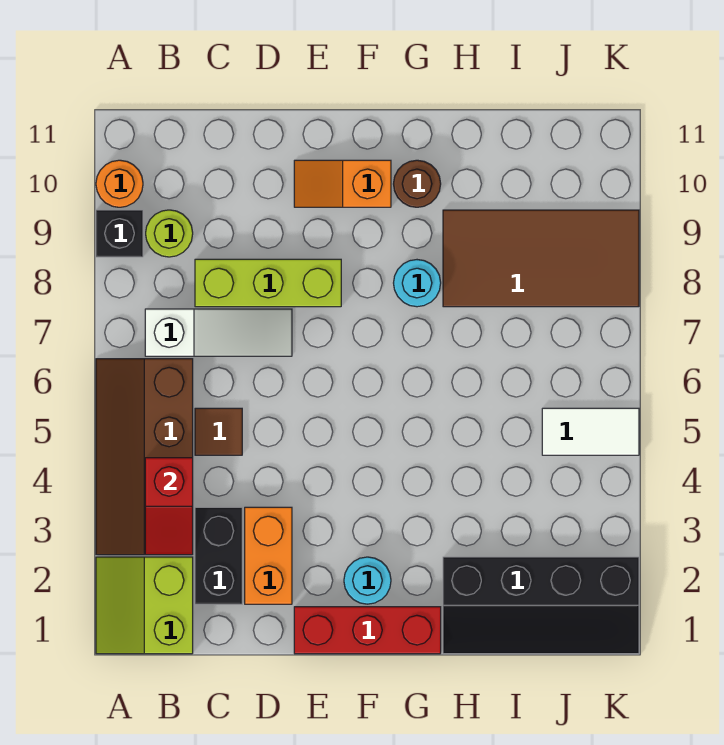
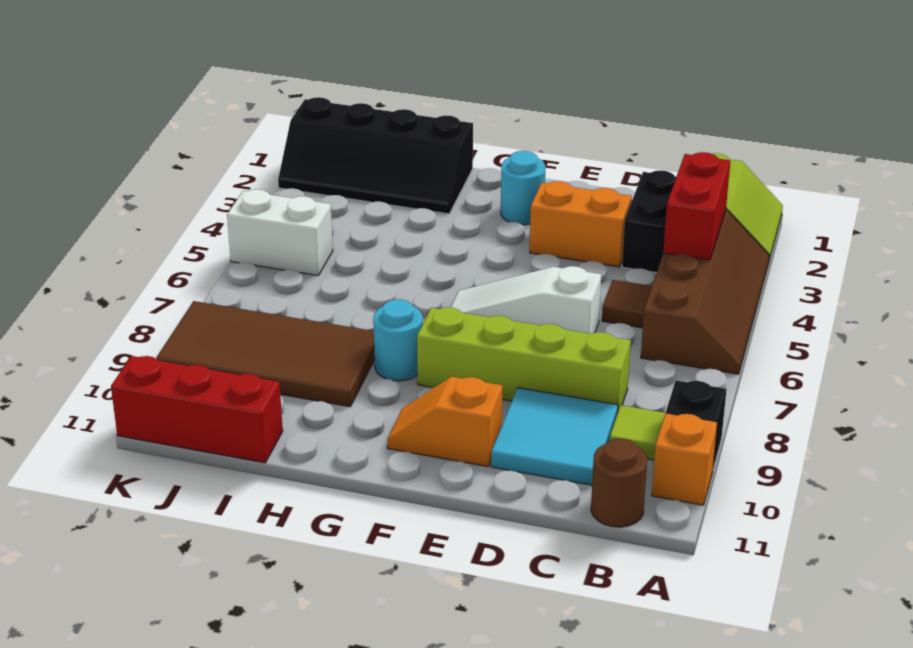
orange 1x1 round brick [96,160,143,207] -> orange 1x1 brick [652,413,718,505]
red 1x2 slope [145,458,193,555] -> red 1x2 brick [663,152,730,260]
white 1x3 slope [145,309,292,356] -> white 1x3 slope moved to [451,266,601,334]
lime 1x1 round brick [146,210,193,257] -> lime 1x1 tile [610,405,665,460]
lime 1x3 brick [195,259,341,307] -> lime 1x4 brick [417,307,631,413]
none -> cyan 2x2 tile [491,388,618,485]
orange 1x2 brick [245,507,292,604] -> orange 1x2 brick turned to [530,181,632,267]
red 1x3 brick [294,607,441,654] -> red 1x3 brick moved to [111,356,283,463]
orange 1x2 slope [294,160,391,207] -> orange 1x2 slope turned to [387,377,502,467]
brown 1x1 round brick [394,160,441,207] -> brown 1x1 round brick moved to [591,439,647,527]
black 2x4 slope [443,557,639,654] -> black 2x4 slope turned to [278,97,473,214]
white 1x2 tile [542,408,639,455] -> white 1x2 brick [227,189,333,275]

